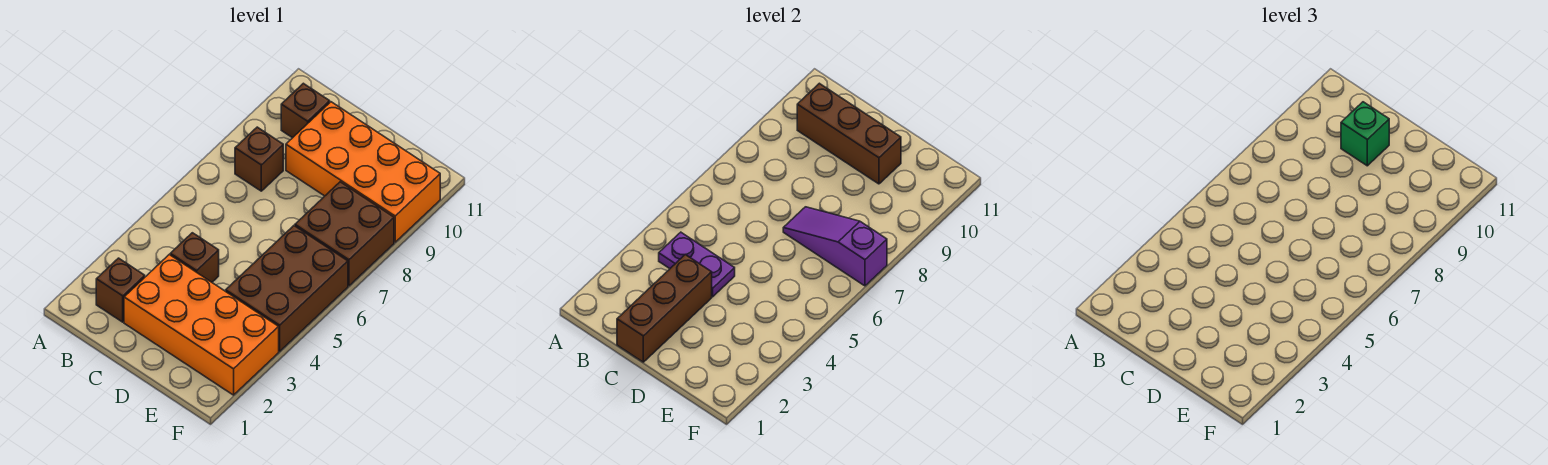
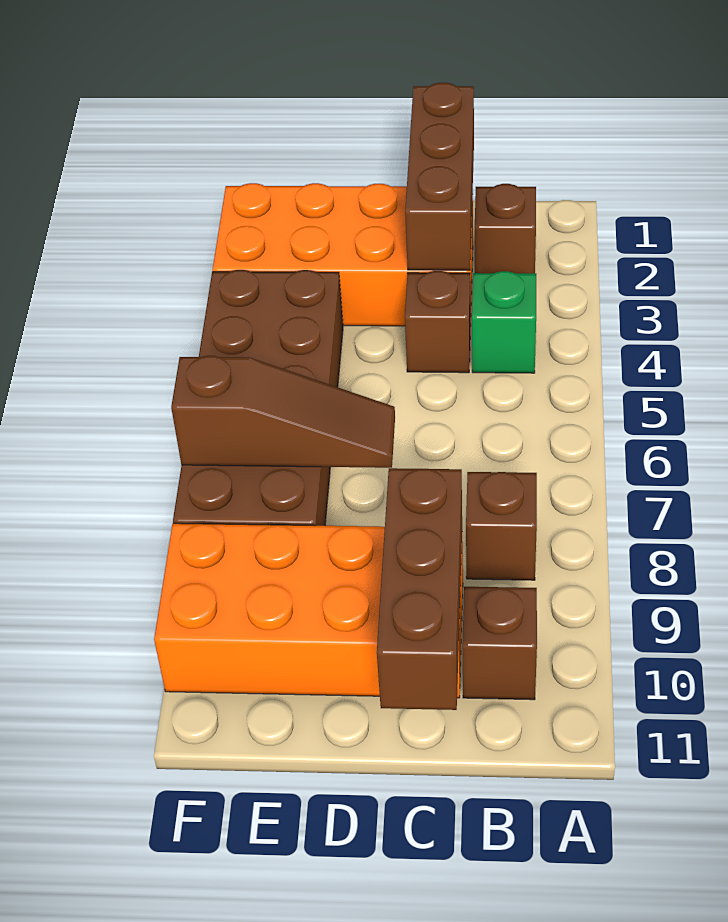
purple 1x2 plate [659,232,735,297] -> none
brown 1x3 brick [797,83,901,184] -> brown 1x3 brick turned to [377,468,462,710]
green 1x1 brick [1341,102,1389,166] -> green 1x1 brick moved to [472,271,536,373]
purple 1x3 slope [783,207,887,286] -> brown 1x3 slope [171,356,395,468]

